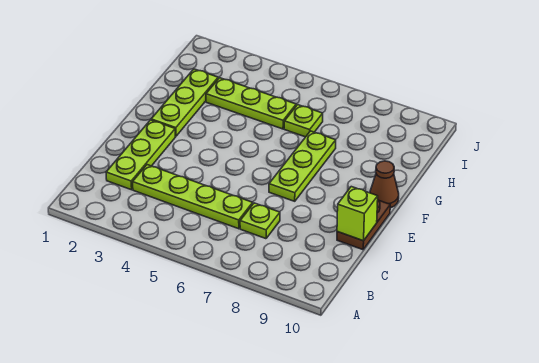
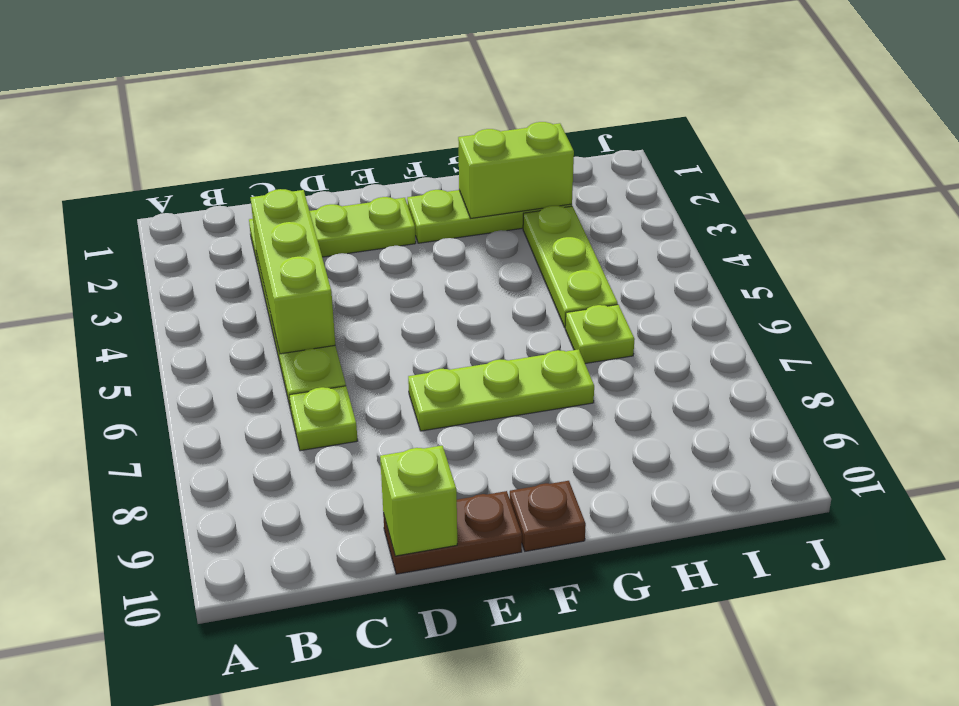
none -> lime 1x3 brick [250,189,335,354]
brown 1x1 cone [370,161,399,208] -> brown 1x1 plate [510,481,586,551]
none -> lime 1x2 brick [458,122,574,218]

